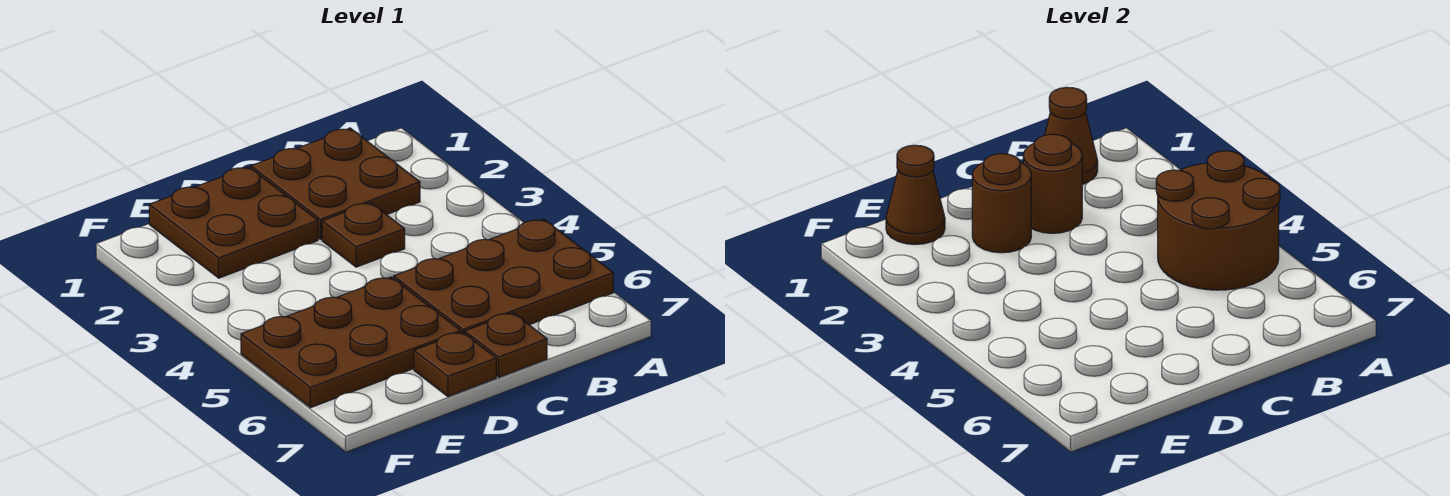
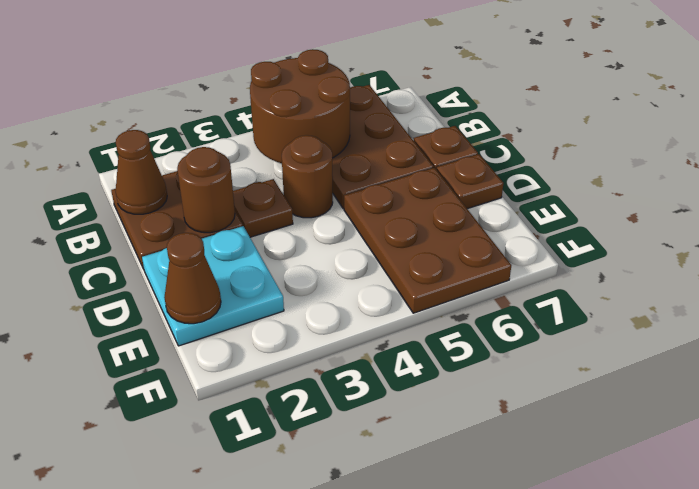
brown 2x2 plate [149,167,318,278] -> cyan 2x2 plate [142,226,284,346]
brown 1x1 round brick [972,154,1031,253] -> brown 1x1 round brick moved to [282,135,333,218]

